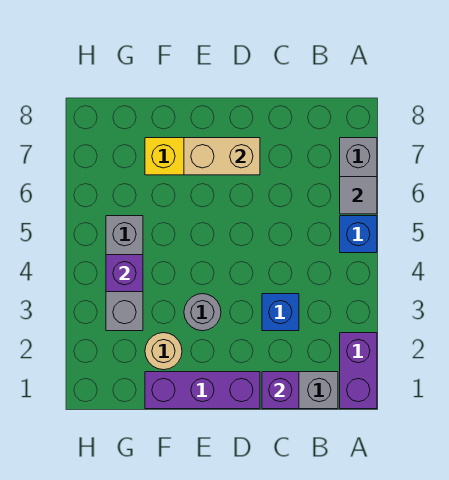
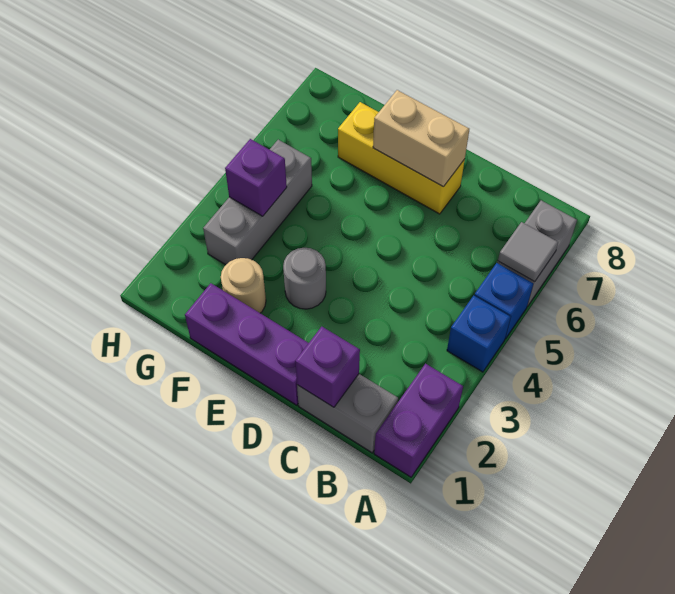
blue 1x1 brick [262,294,299,331] -> blue 1x1 brick moved to [447,295,511,372]

